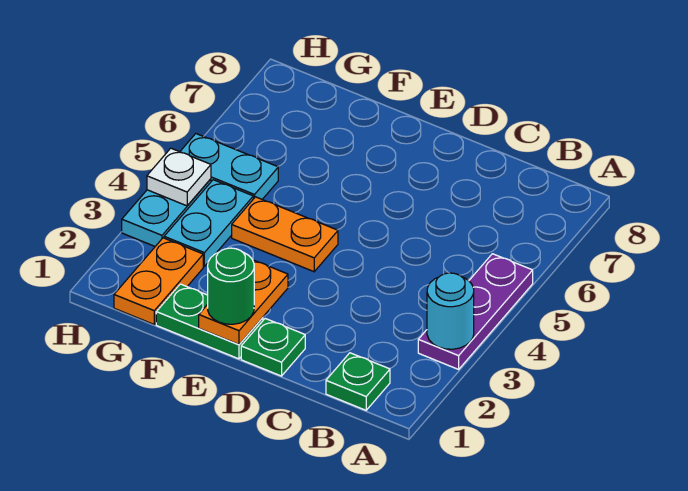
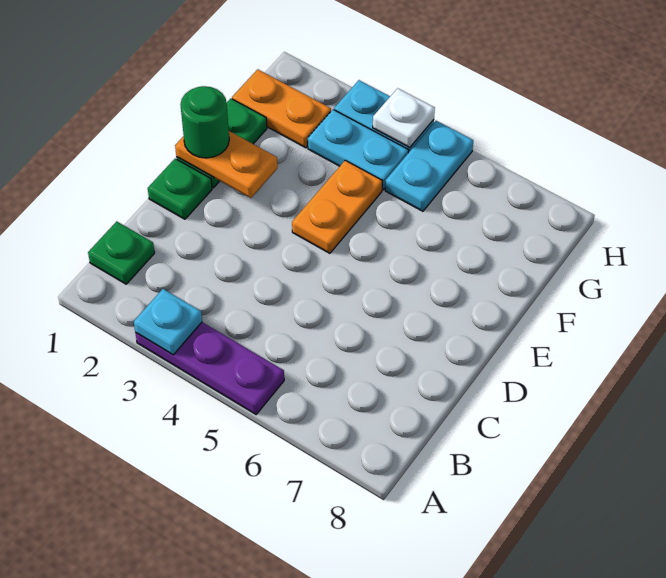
cyan 1x1 round brick [427,273,474,349] -> cyan 1x1 plate [134,289,202,355]

